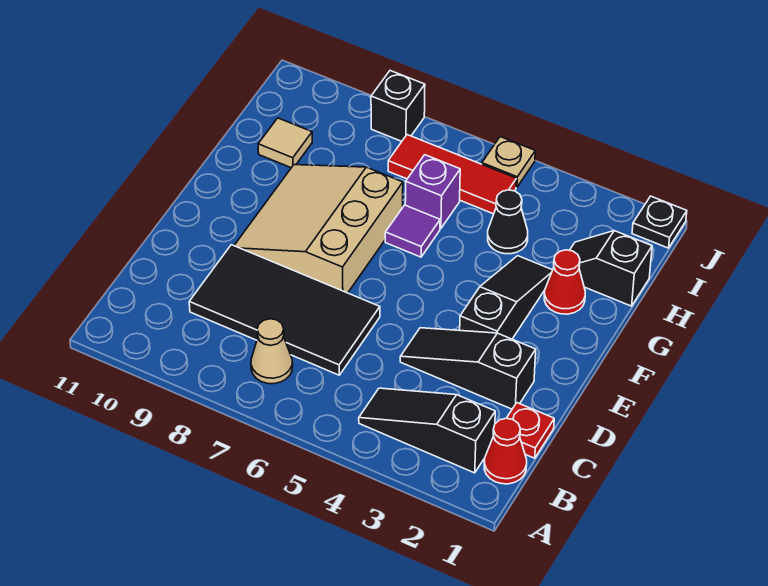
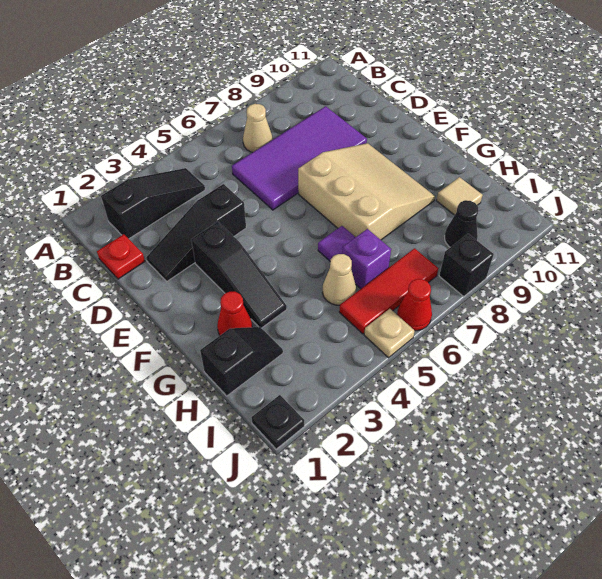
red 1x1 cone [484,418,527,484] -> red 1x1 cone moved to [397,279,432,331]
black 2x4 tile [189,245,380,375] -> purple 2x4 tile [232,106,367,210]
black 1x3 slope [400,328,536,409] -> black 1x3 slope turned to [146,184,246,281]
black 1x1 cone [488,190,528,254] -> black 1x1 cone moved to [445,200,479,247]
none -> tan 1x1 cone [322,254,356,305]

